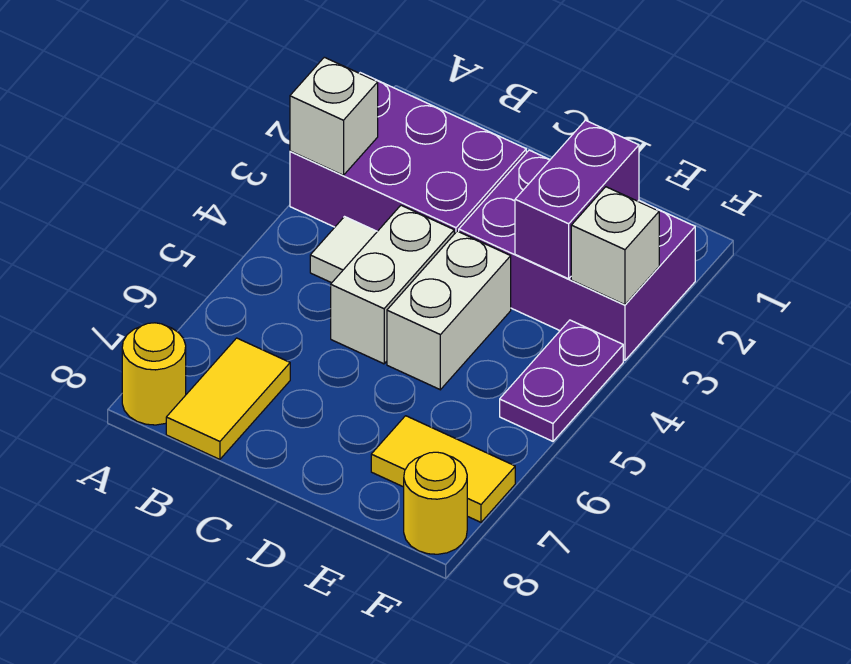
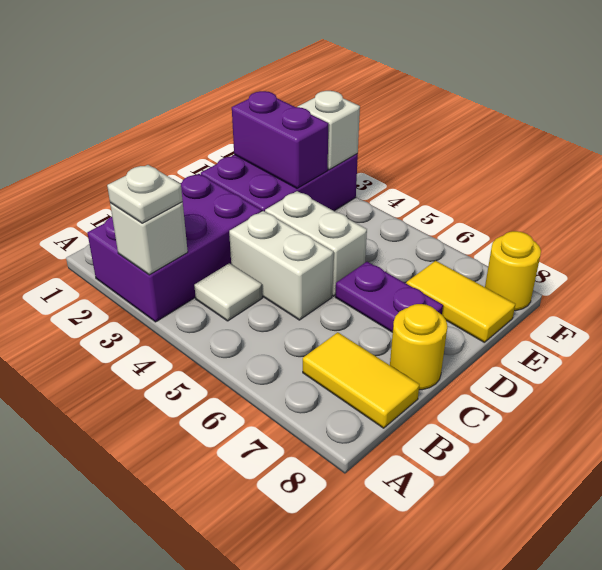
none -> white 1x1 plate [107,165,183,223]
yellow 1x1 round brick [122,323,186,425] -> yellow 1x1 round brick moved to [390,304,447,390]
yellow 1x2 tile [371,416,515,522] -> yellow 1x2 tile turned to [406,261,515,342]
purple 1x2 plate [500,320,623,441] -> purple 1x2 plate moved to [335,262,443,332]

